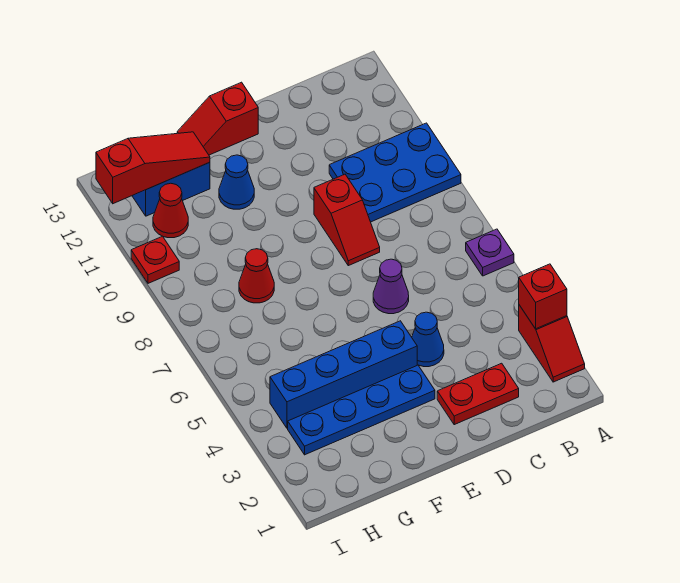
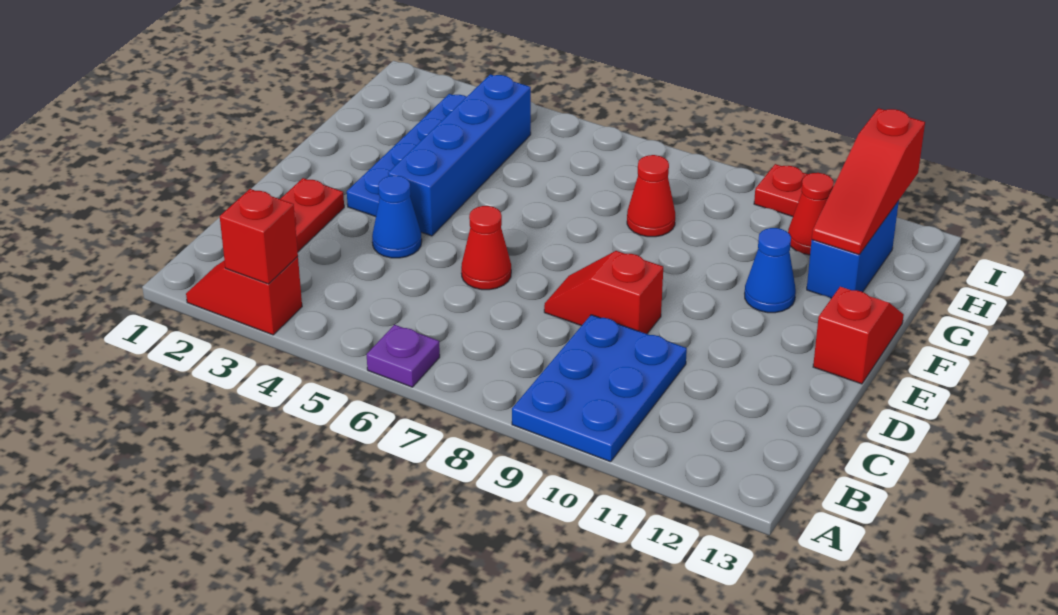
purple 1x1 cone [373,259,409,314] -> red 1x1 cone [461,206,511,290]

